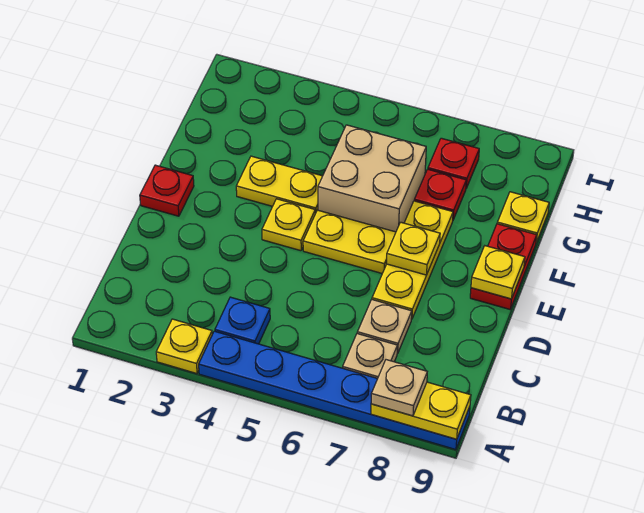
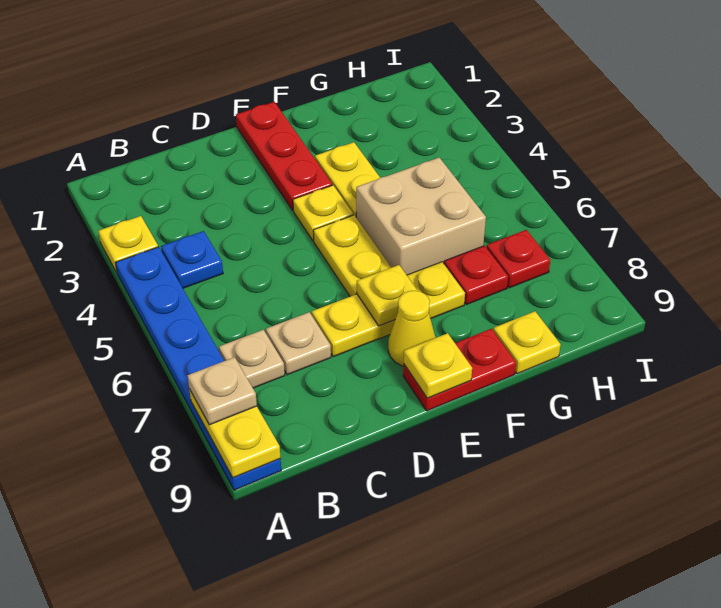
red 1x1 plate [140,165,194,216] -> red 1x3 plate [236,102,332,210]
none -> yellow 1x1 cone [388,291,436,366]

